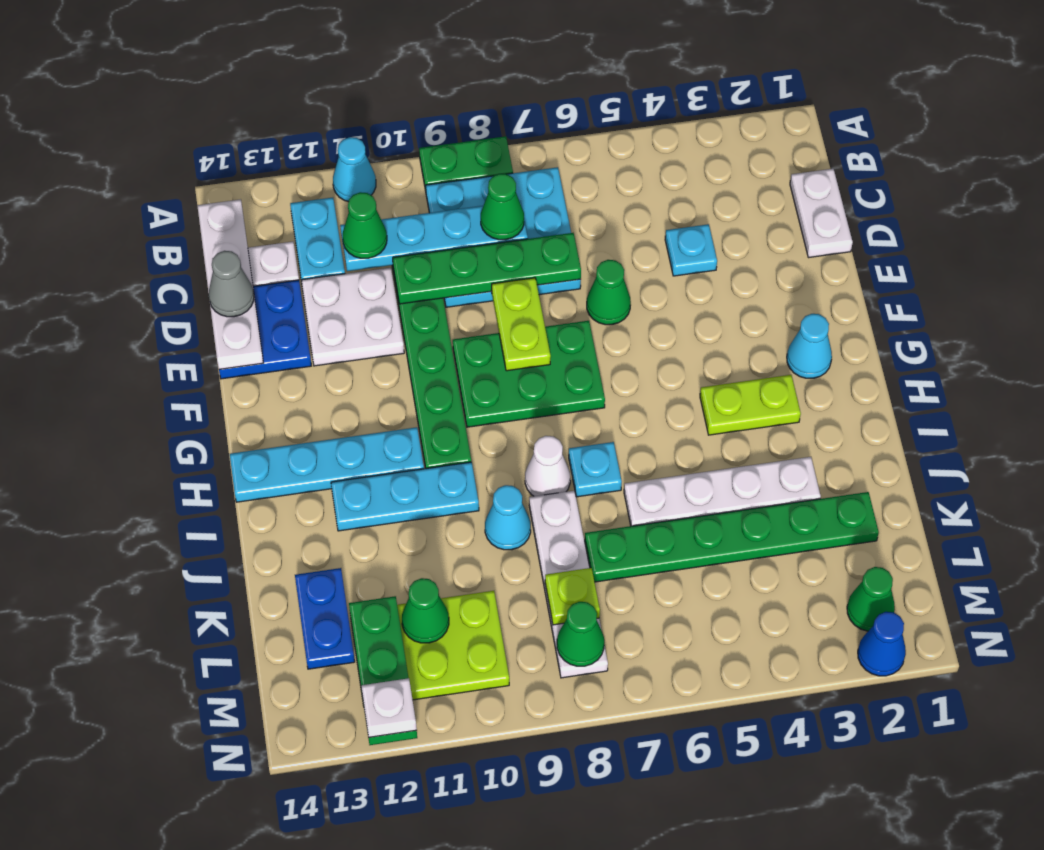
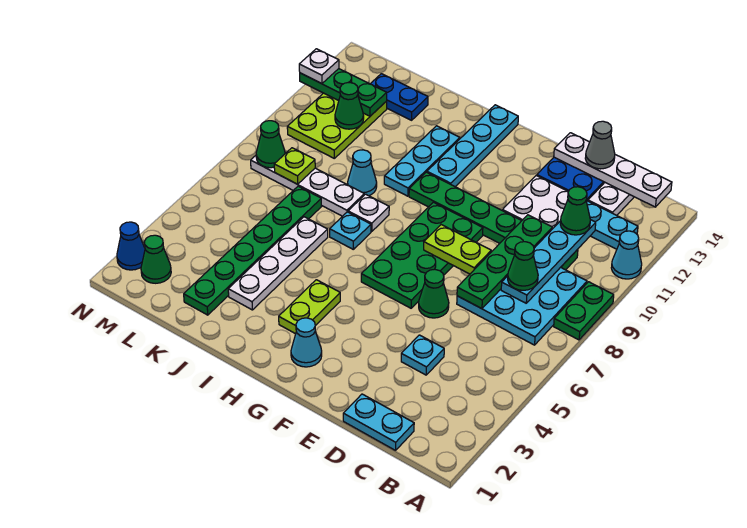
white 1x2 plate [790,169,853,258] -> cyan 1x2 plate [343,394,414,450]
green 2x3 plate [453,321,605,427] -> green 2x4 plate [361,202,483,308]
white 1x1 cone [525,436,570,496] -> white 1x1 plate [348,194,389,232]

